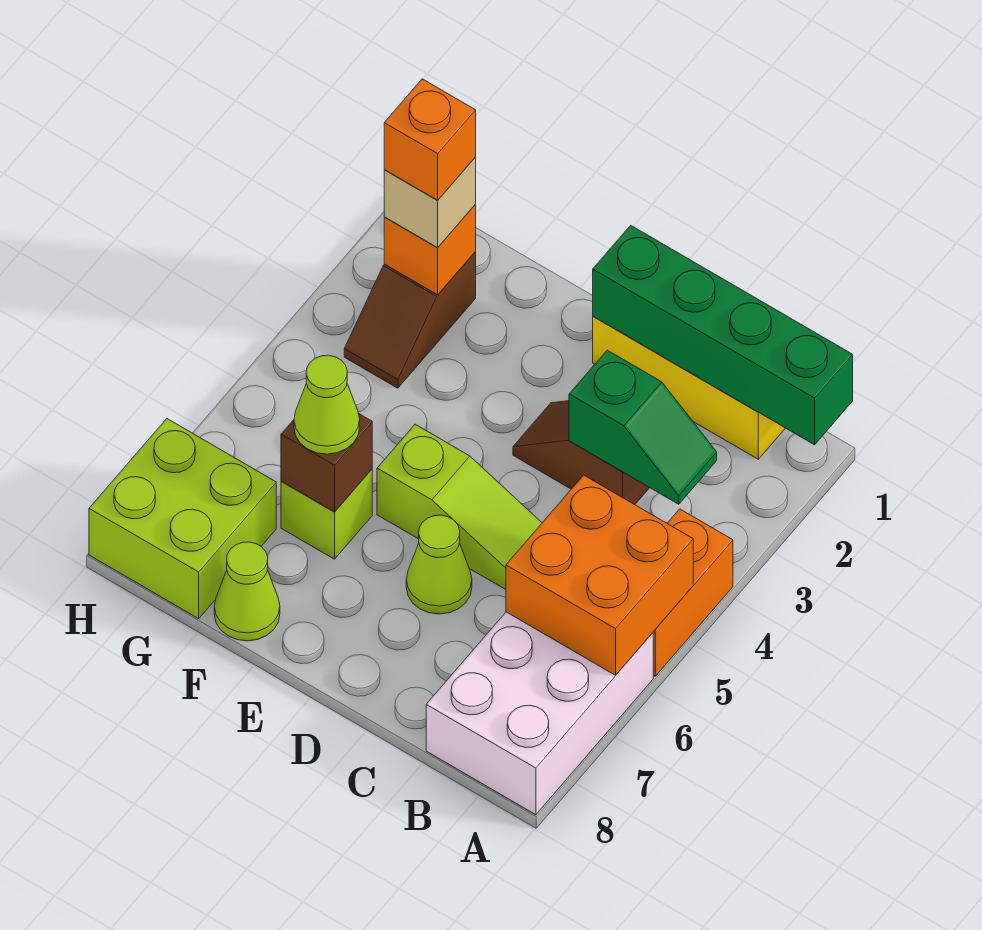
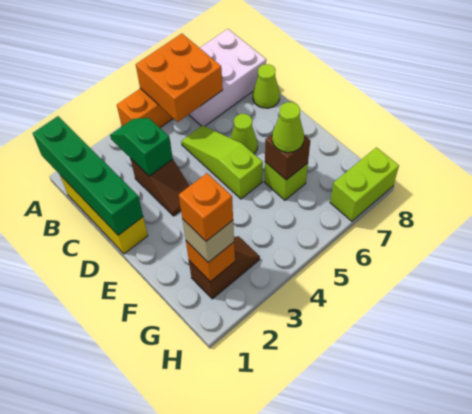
lime 1x1 cone [214,542,280,641] -> lime 1x1 cone moved to [253,64,280,108]
lime 2x2 brick [89,419,276,619] -> lime 1x2 brick [330,147,399,221]

